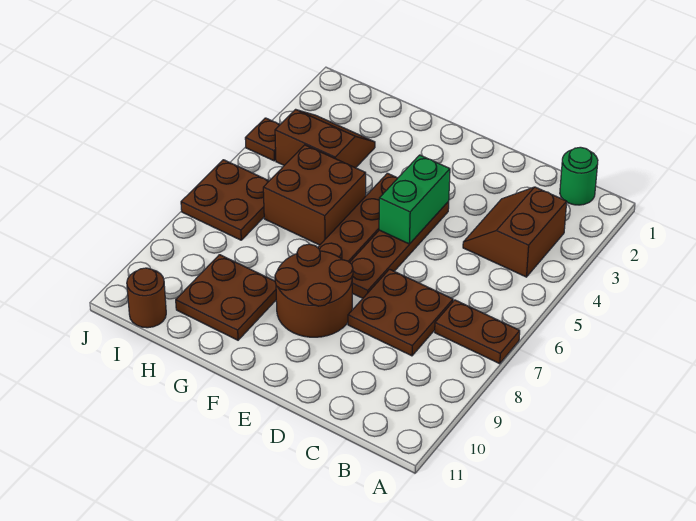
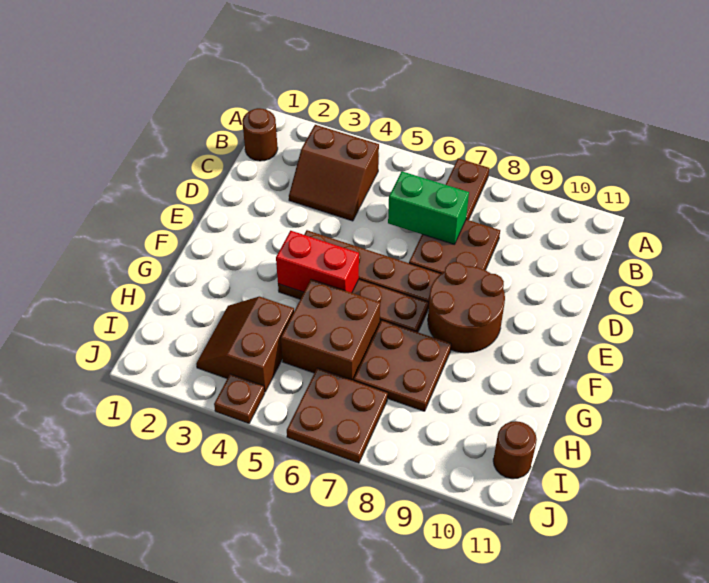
green 1x1 round brick [560,147,598,205] -> brown 1x1 round brick [242,108,278,161]
green 1x2 brick [379,155,450,244] -> green 1x2 brick moved to [388,171,469,244]
none -> red 1x2 brick [276,231,359,293]
brown 2x2 plate [176,255,276,340] -> brown 2x2 plate moved to [354,320,451,411]

